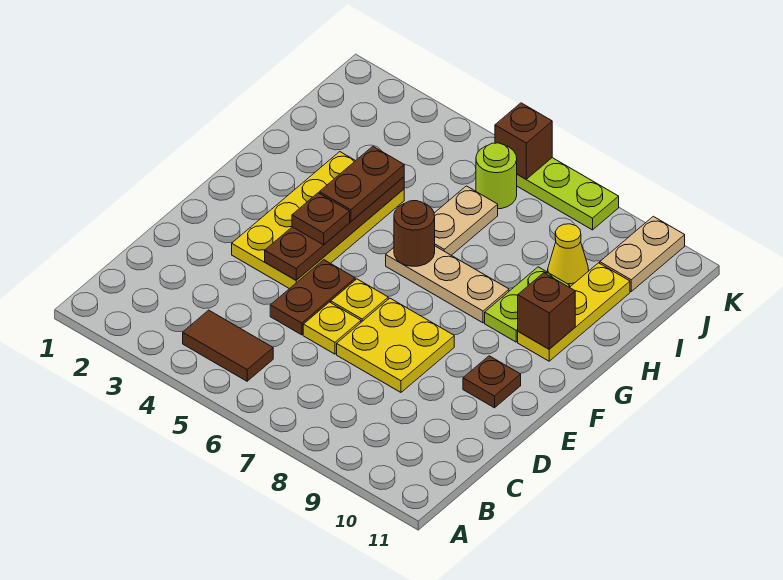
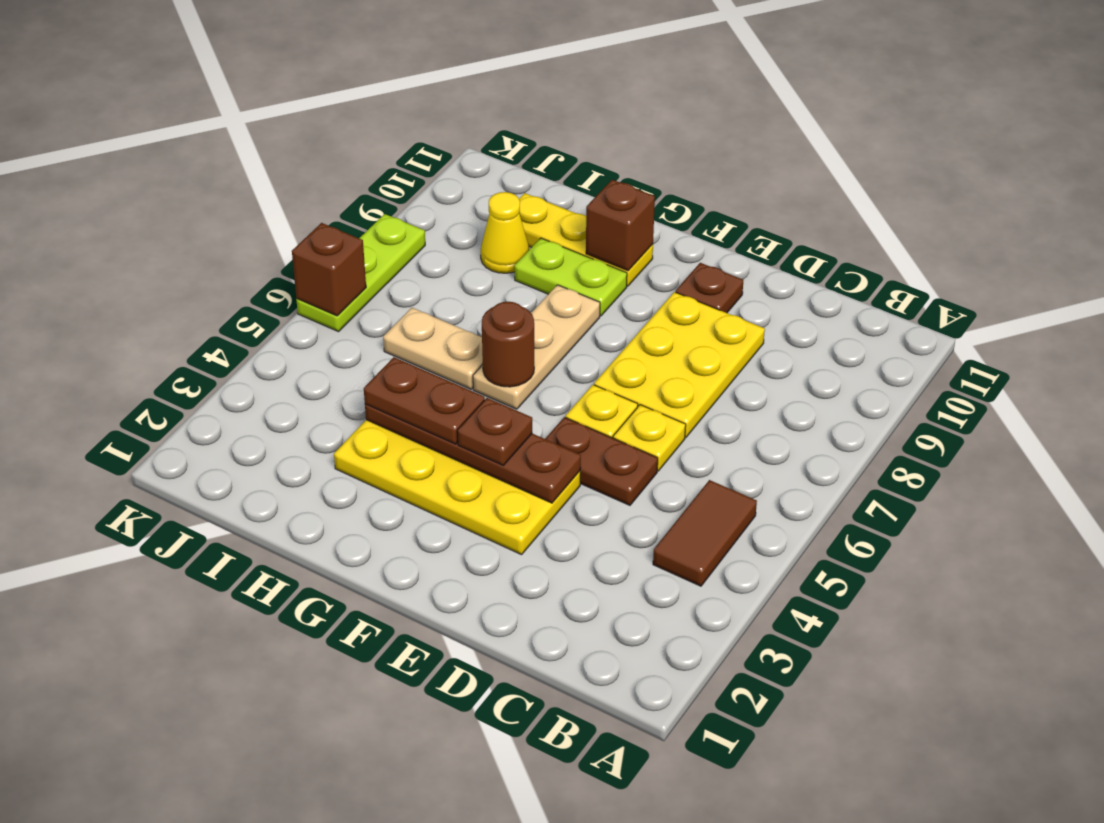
yellow 2x2 plate [337,298,454,392] -> yellow 2x3 plate [594,292,765,437]
lime 1x1 round brick [476,143,517,209] -> none
tan 1x2 plate [600,216,685,291] -> none

